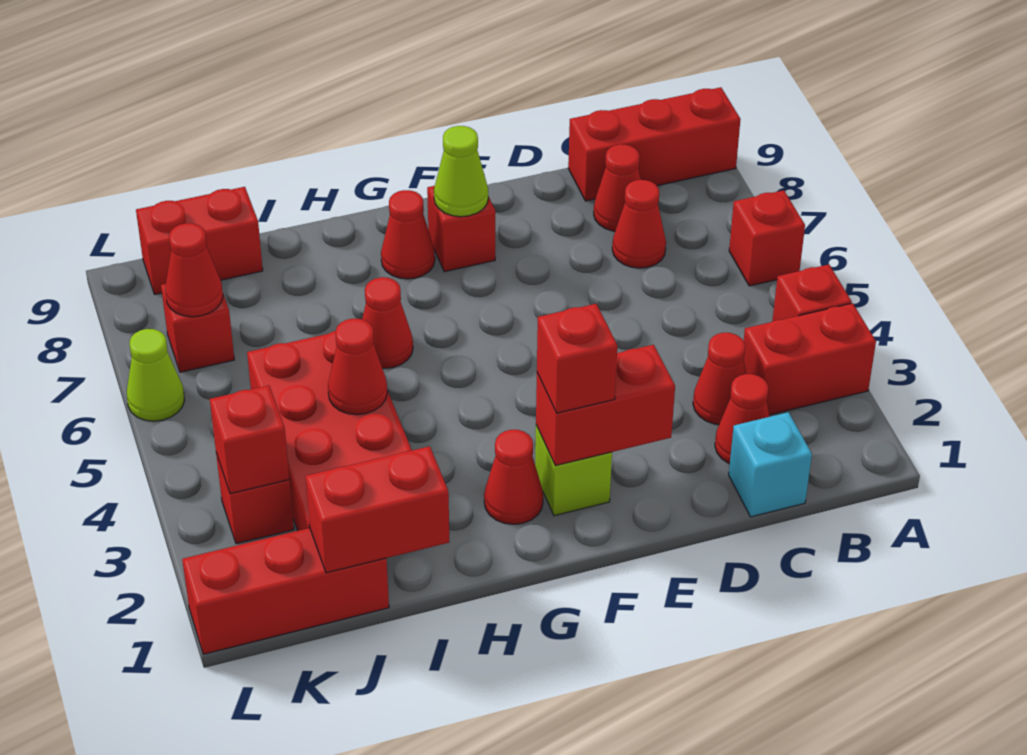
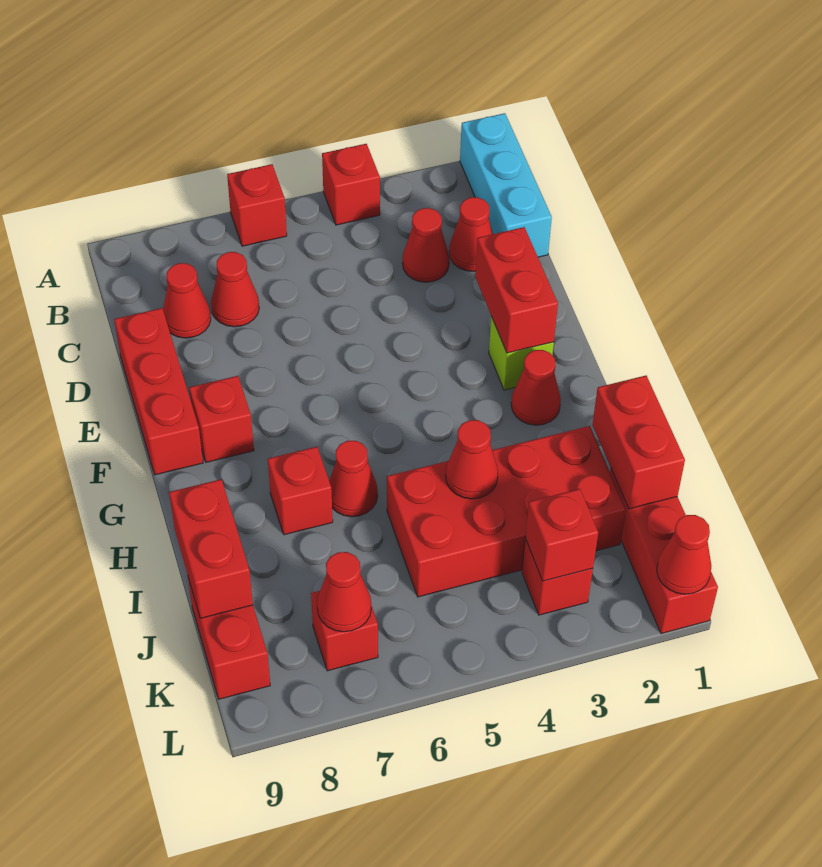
red 1x2 brick [743,303,876,415] -> red 1x2 brick moved to [169,479,253,618]
red 1x3 brick [568,87,741,201] -> red 1x3 brick moved to [114,308,203,475]
cyan 1x1 brick [729,412,812,517] -> cyan 1x3 brick [460,113,552,257]
red 1x1 brick [537,304,617,413] -> red 1x1 brick moved to [268,447,333,535]
lime 1x1 cone [434,126,488,217] -> none
red 1x1 cone [381,190,435,279] -> red 1x1 cone moved to [657,515,711,594]
lime 1x1 cone [127,329,185,421] -> none

